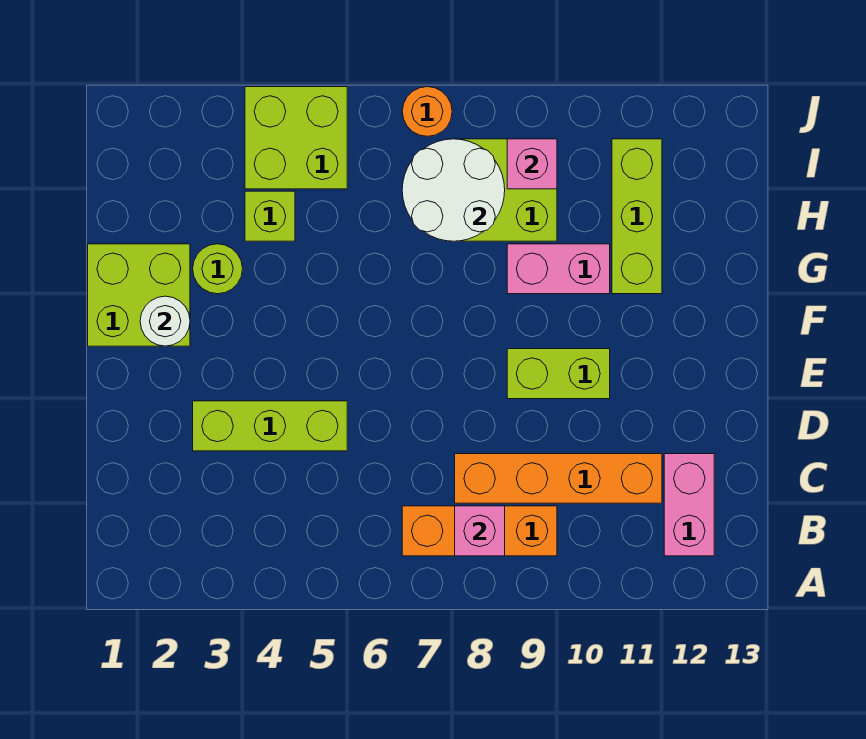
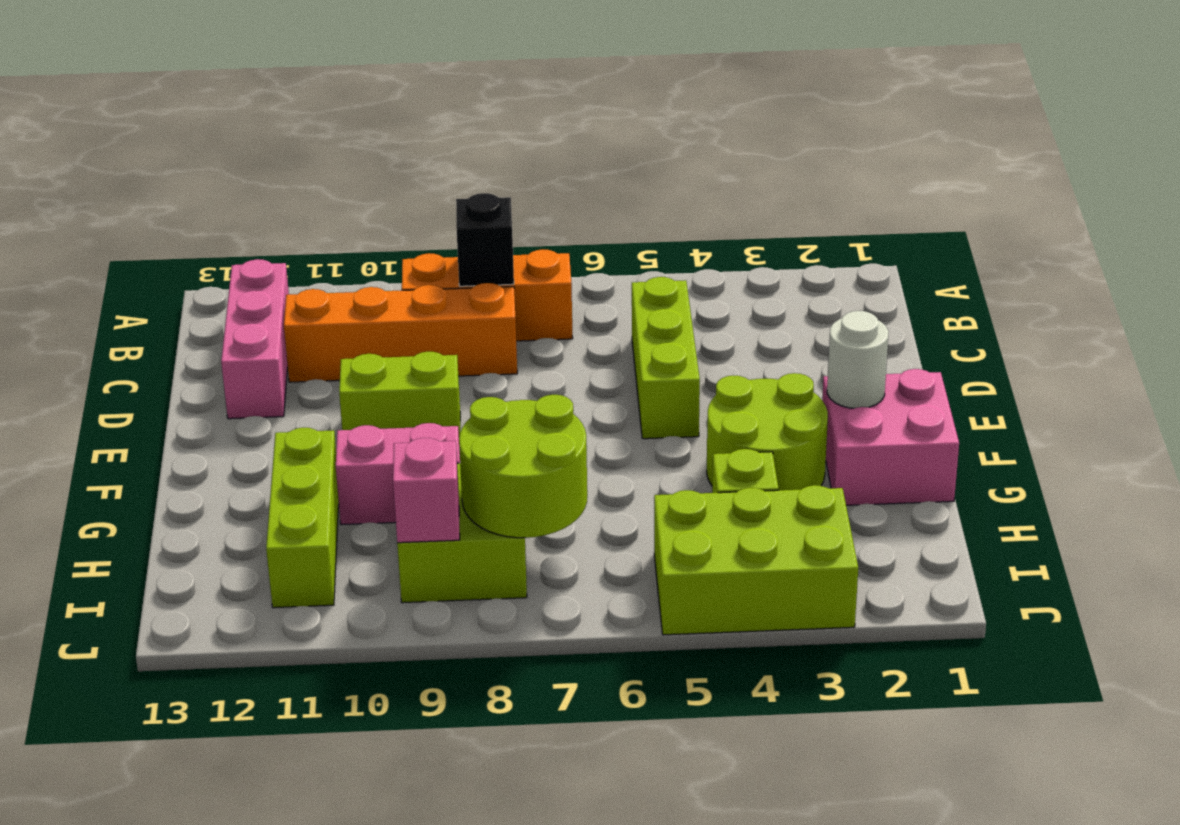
pink 1x1 brick [455,506,505,556] -> black 1x1 brick [456,193,514,286]
pink 1x2 brick [664,454,714,556] -> pink 1x3 brick [221,259,289,419]
lime 1x3 brick [193,401,347,451] -> lime 1x3 brick turned to [632,277,700,439]
lime 2x2 brick [88,244,190,346] -> pink 2x2 brick [822,369,959,505]
lime 1x1 round brick [193,244,243,294] -> lime 2x2 round brick [707,373,828,490]
white 2x2 round brick [402,139,505,241] -> lime 2x2 round brick [459,395,587,538]
lime 2x2 brick [245,87,347,189] -> lime 2x3 brick [654,485,858,635]
orange 1x1 round brick [402,87,452,136] -> none

